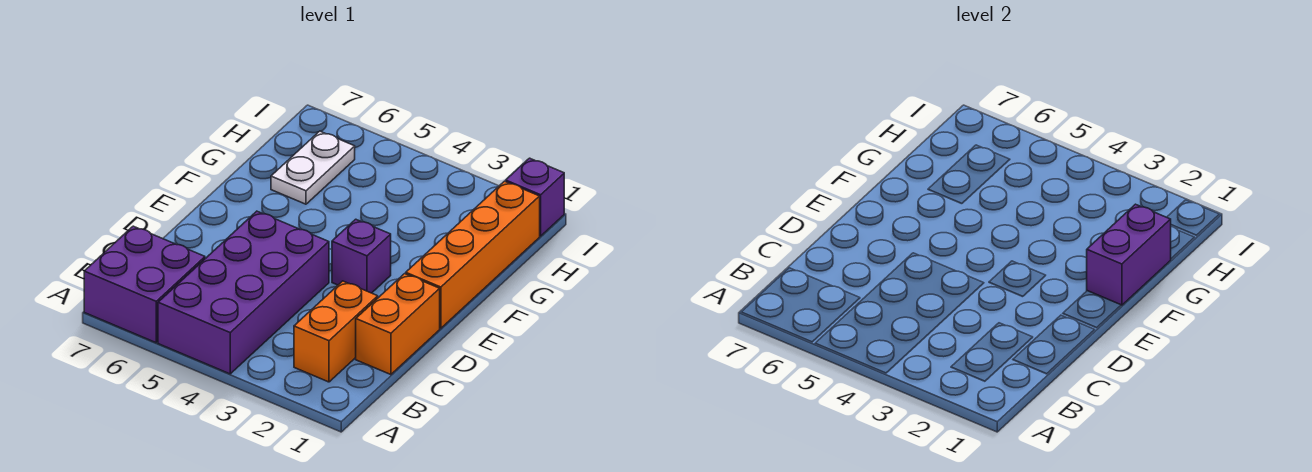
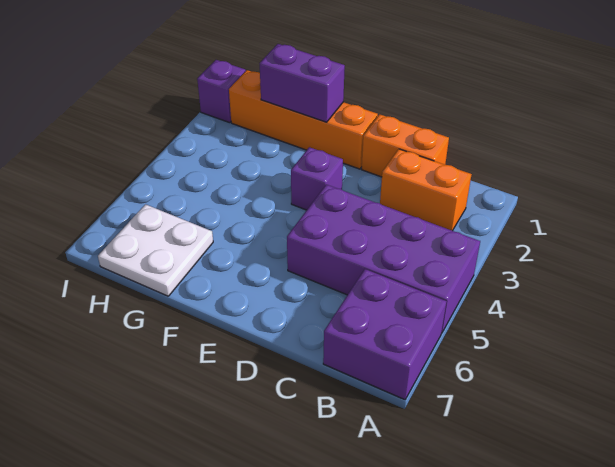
white 1x2 plate [271,131,355,204] -> white 2x2 plate [98,204,213,296]

